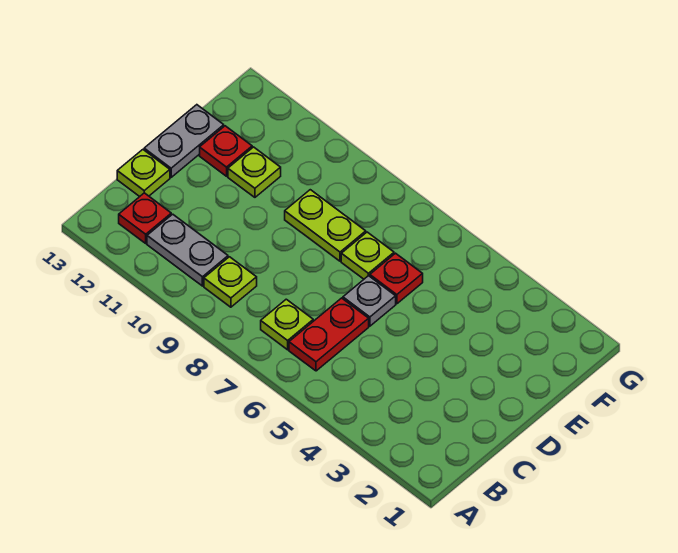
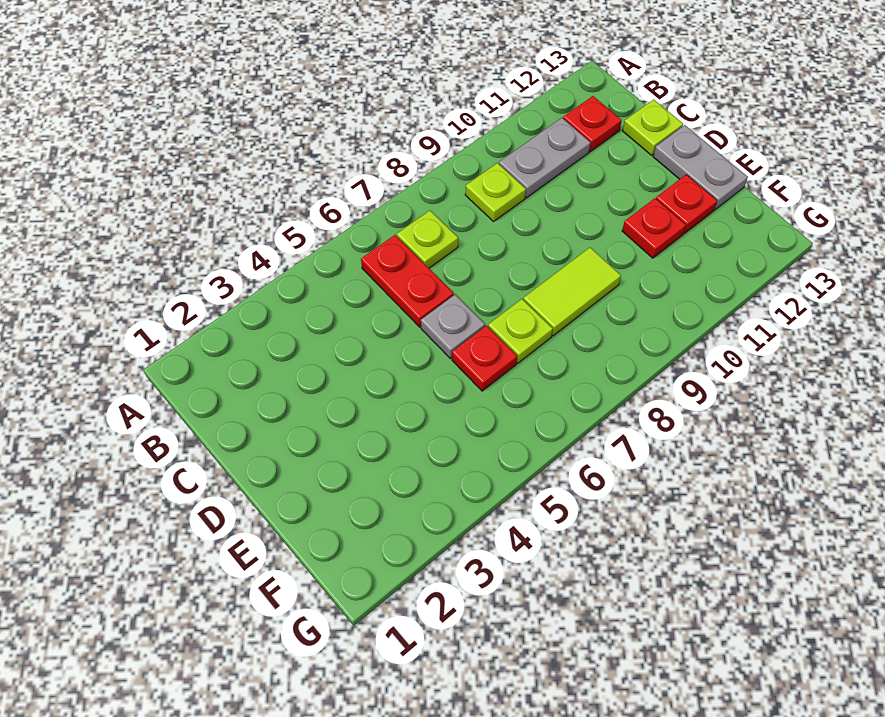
lime 1x2 plate [285,190,366,261] -> lime 1x2 tile [523,248,621,336]
lime 1x1 plate [228,147,281,197] -> red 1x1 plate [622,198,686,258]

